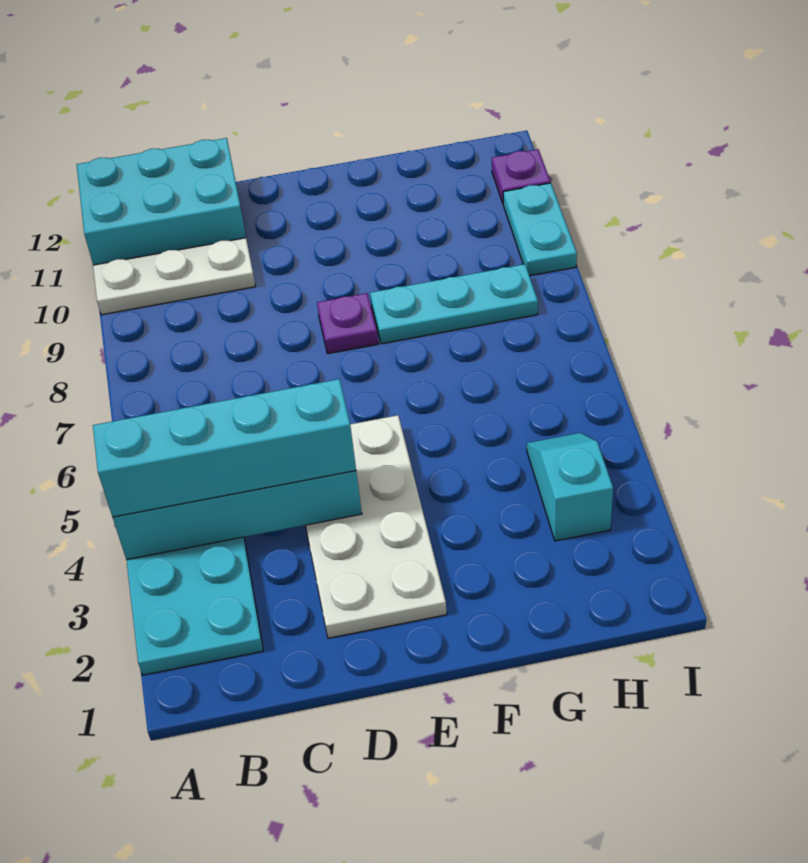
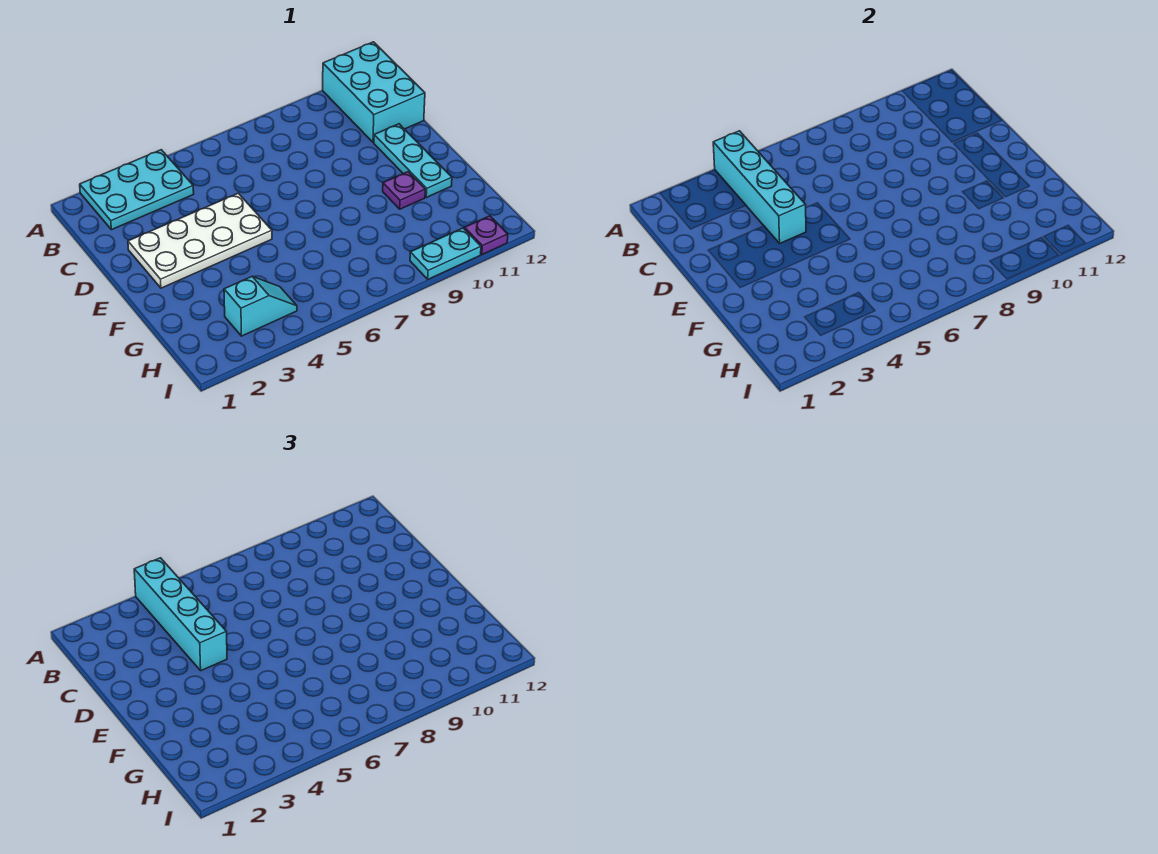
white 1x3 plate [93,238,255,315] -> none
purple 1x1 plate [317,293,378,354] -> purple 1x1 plate moved to [383,172,425,209]
cyan 1x3 plate [370,264,538,344] -> cyan 1x3 plate moved to [374,124,452,197]

